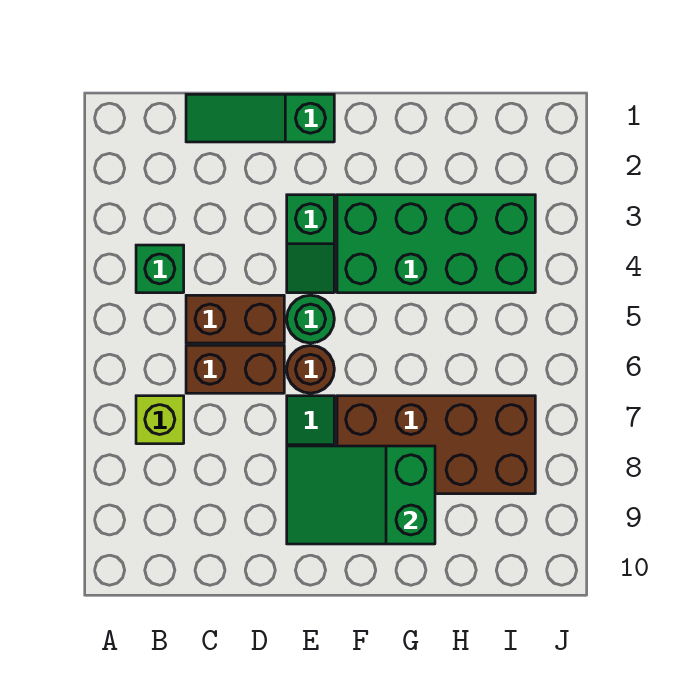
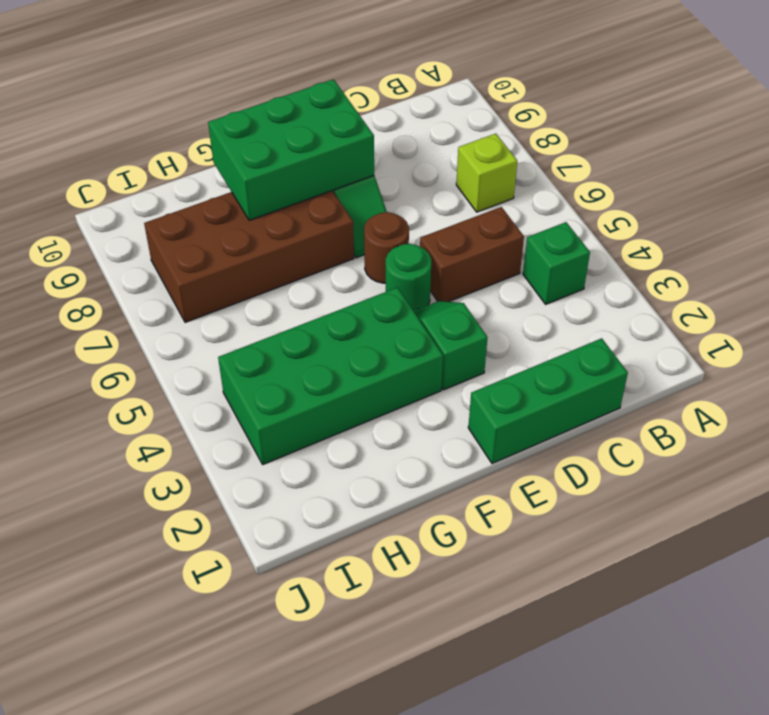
green 1x3 slope [186,94,334,142] -> green 1x3 brick [468,338,628,464]
brown 1x2 brick [186,345,284,393] -> none
green 2x3 slope [287,446,435,544] -> green 2x3 brick [208,79,374,221]

